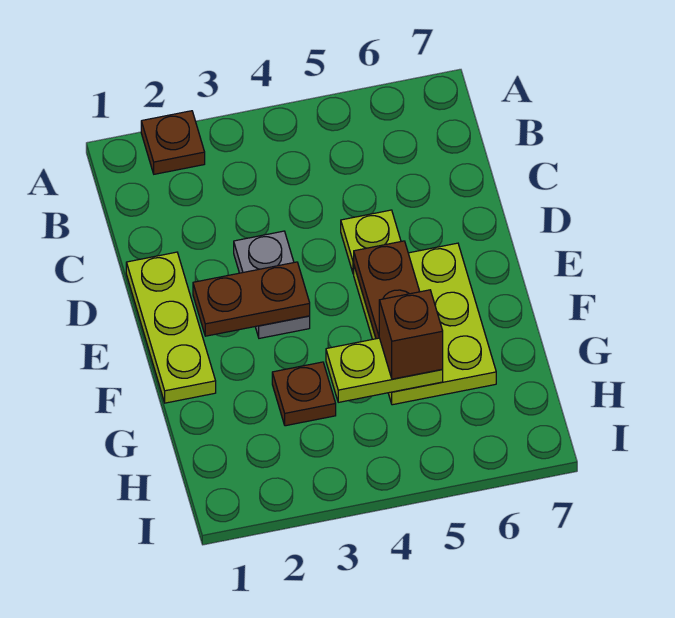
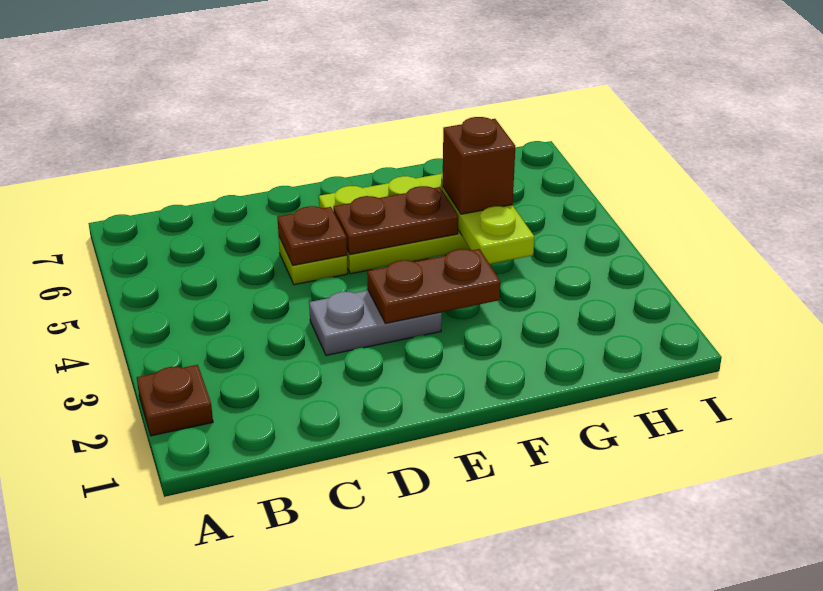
lime 1x3 plate [126,252,216,403] -> none
brown 1x2 plate [193,262,310,336] -> brown 1x2 plate turned to [367,249,500,324]
brown 1x1 plate [272,362,336,426] -> brown 1x1 plate moved to [277,206,347,266]

